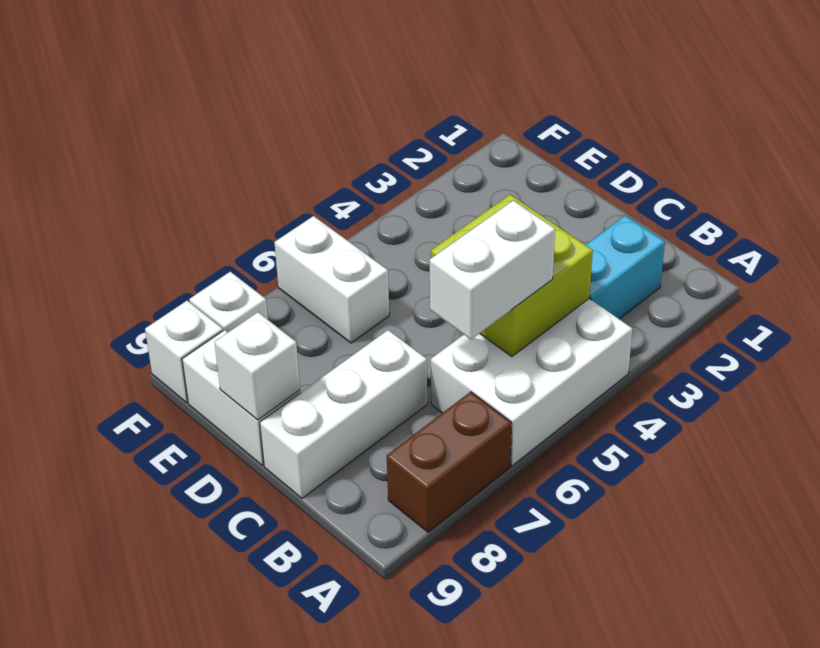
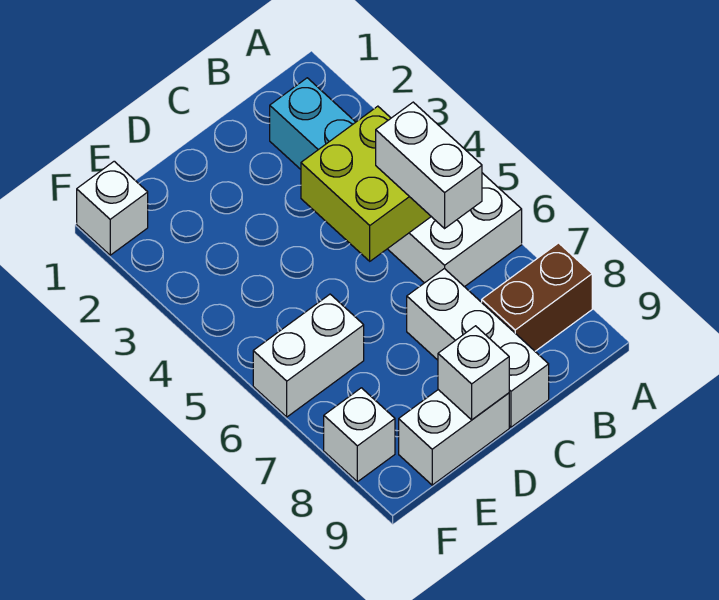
brown 1x2 brick [387,392,512,532] -> brown 1x2 brick turned to [482,243,592,351]
white 1x1 brick [145,301,223,403] -> white 1x1 brick moved to [77,161,148,255]

